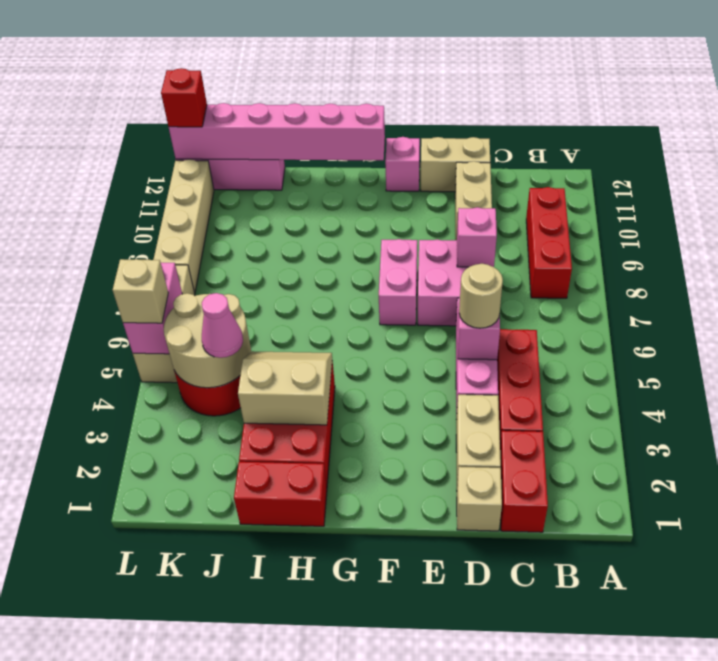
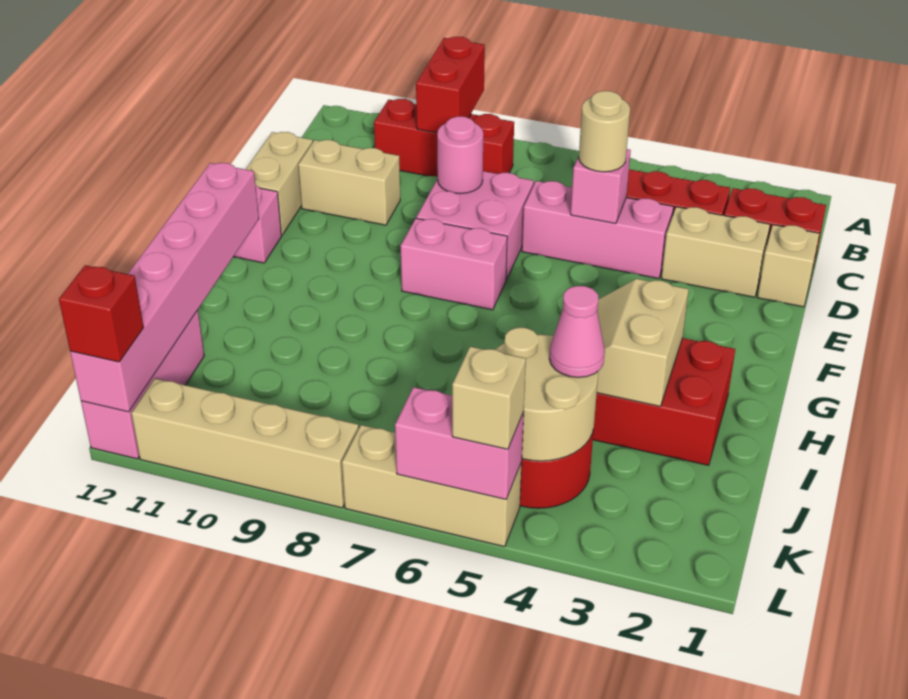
pink 1x1 brick [457,207,497,267] -> pink 1x1 round brick [437,116,483,194]
red 1x2 brick [234,462,327,526] -> red 1x2 brick moved to [416,37,485,133]

